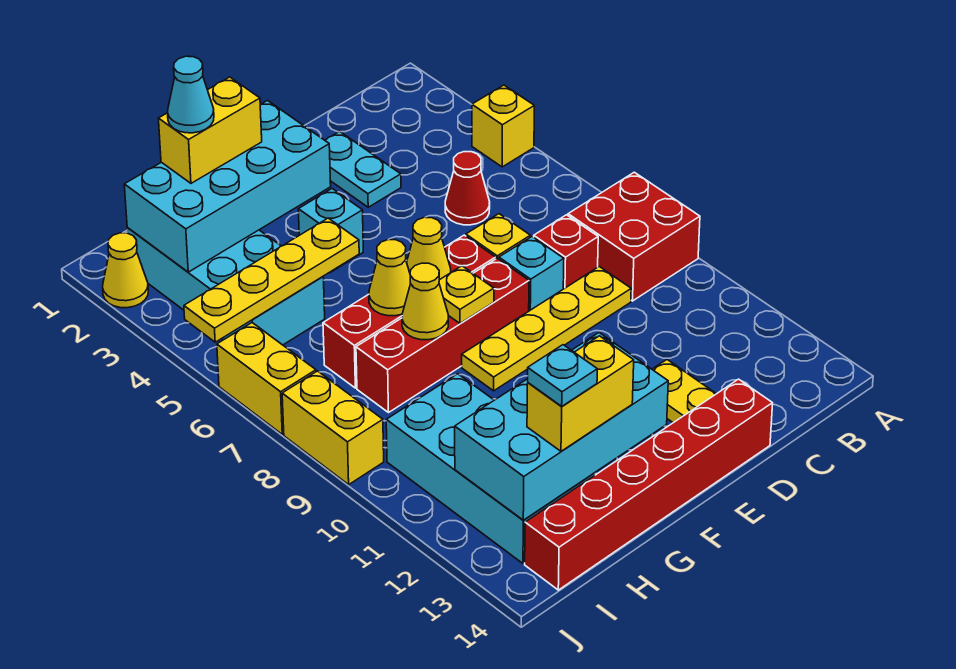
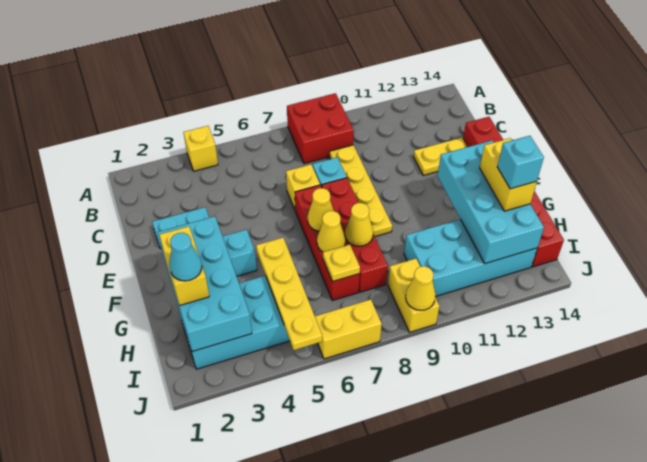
red 1x1 cone [445,152,490,225] -> none
red 1x1 brick [534,215,598,289] -> none
yellow 1x1 plate [439,266,494,323] -> yellow 1x1 plate moved to [323,245,360,281]
cyan 1x1 plate [528,345,597,406] -> cyan 1x1 brick [497,136,544,189]
yellow 1x1 cone [103,233,148,308] -> yellow 1x1 cone moved to [406,266,435,310]
yellow 1x2 brick [282,371,384,484] -> yellow 1x2 brick turned to [388,259,439,332]

